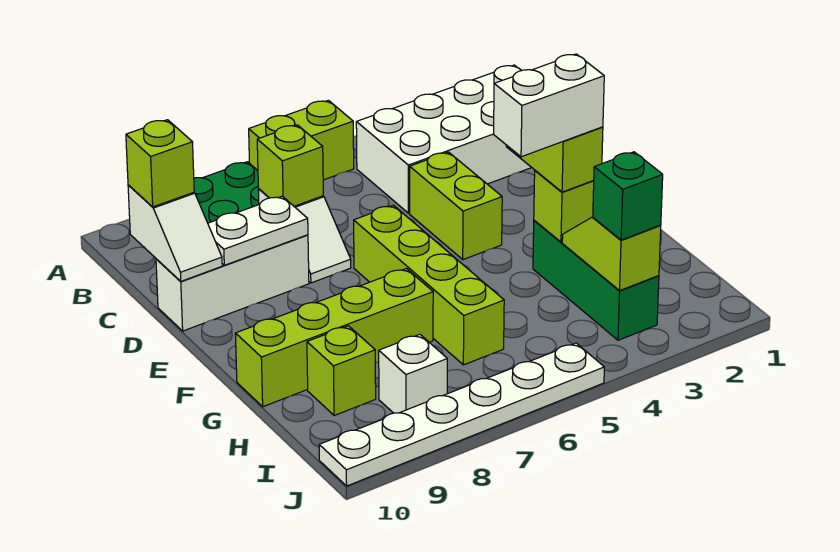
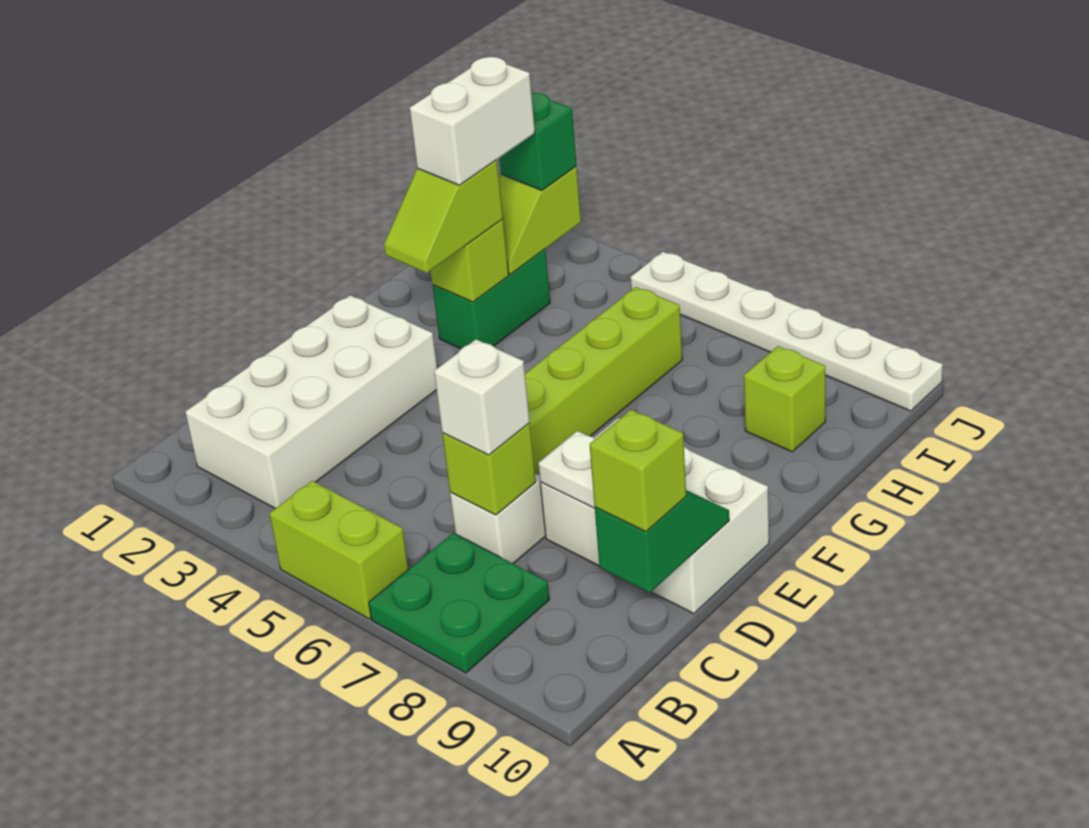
white 2x4 brick [356,65,532,213] -> white 2x4 brick turned to [185,295,437,509]
white 1x2 slope [128,185,222,281] -> green 1x2 slope [595,490,729,593]
lime 1x2 brick [410,152,502,260] -> none
white 1x3 brick [156,235,309,331] -> white 2x3 brick [540,418,769,614]
green 1x3 brick [533,220,659,340] -> green 1x2 brick [433,249,550,349]
white 1x2 brick [494,54,604,157] -> white 1x2 brick turned to [410,57,535,185]
lime 1x4 brick [235,268,433,407] -> none
white 1x1 brick [379,334,447,413] -> white 1x1 brick moved to [434,339,530,455]

